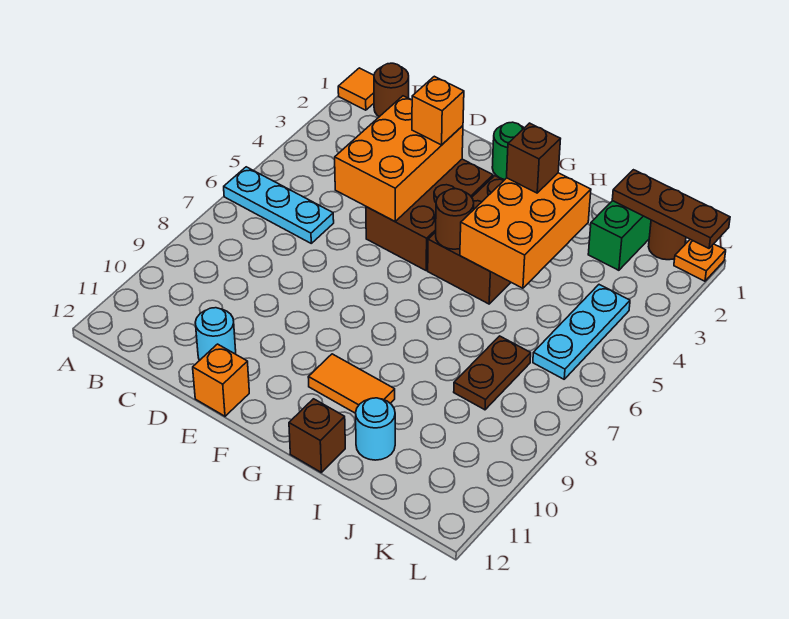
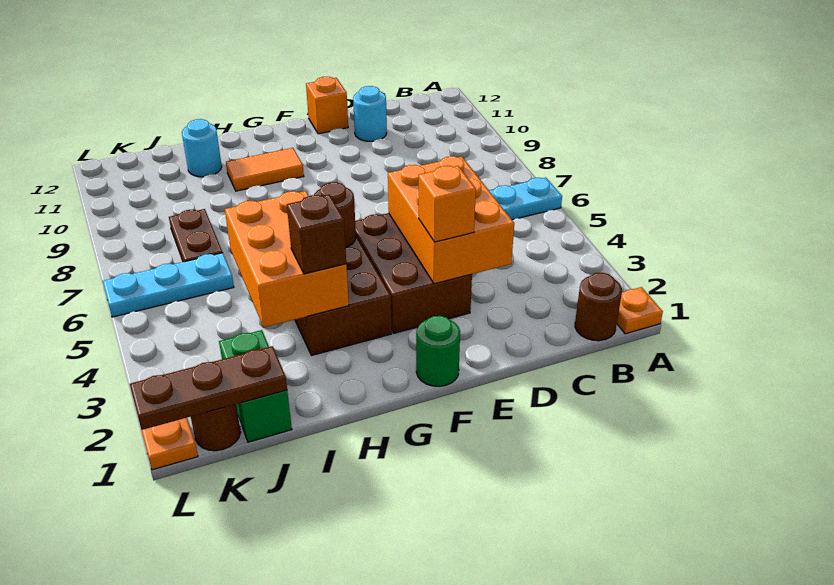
orange 1x1 tile [338,68,374,110] -> orange 1x1 plate [617,287,663,334]
brown 1x1 brick [289,399,345,472] -> none
cyan 1x3 plate [533,285,630,379] -> cyan 1x3 plate turned to [103,253,234,317]

